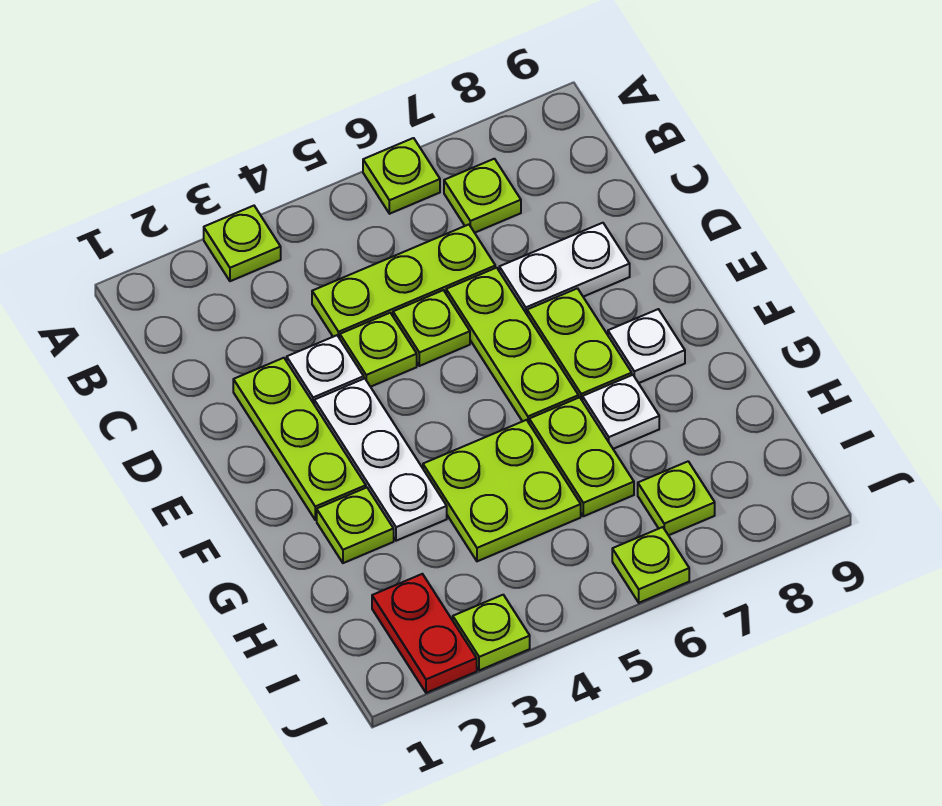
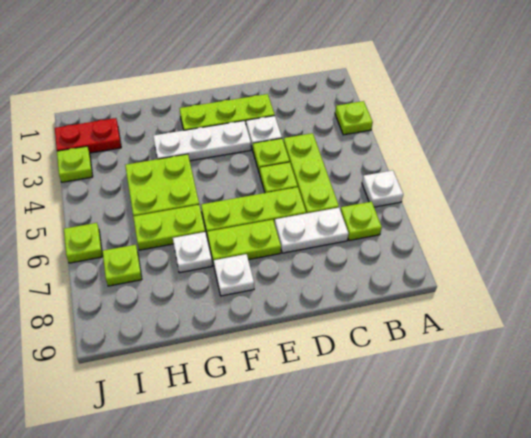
lime 1x1 plate [363,138,440,214] -> white 1x1 plate [362,170,403,207]
white 1x2 plate [499,223,630,314] -> white 1x2 plate turned to [275,208,349,253]
lime 1x1 plate [317,488,394,563] -> none

